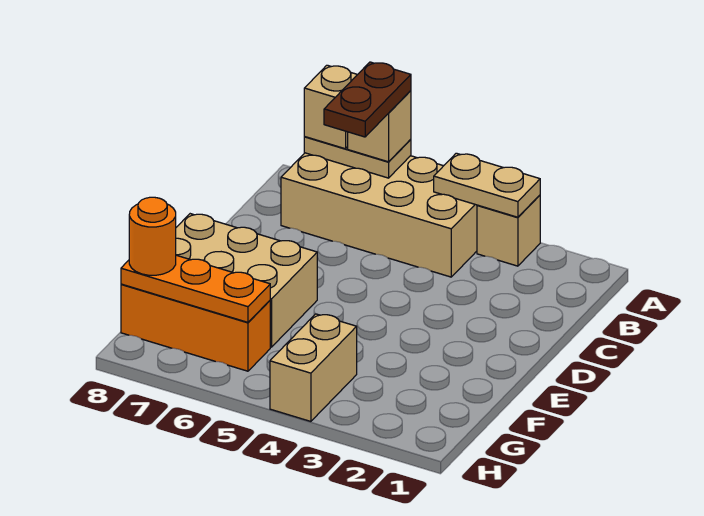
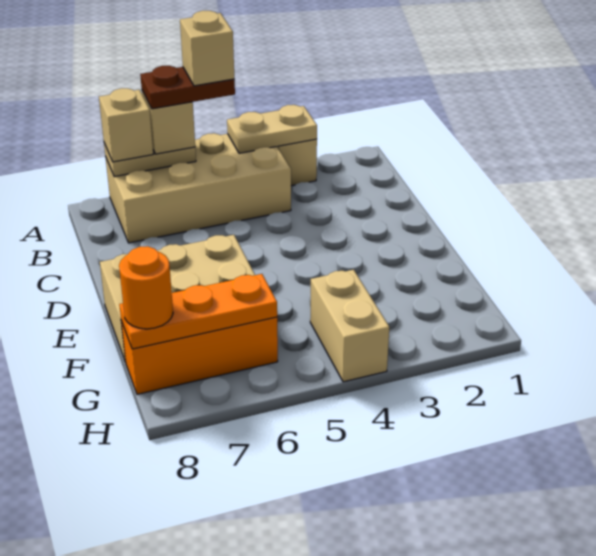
none -> tan 1x1 brick [180,11,234,86]
brown 1x2 plate [324,62,411,137] -> brown 1x2 plate turned to [140,66,235,109]

